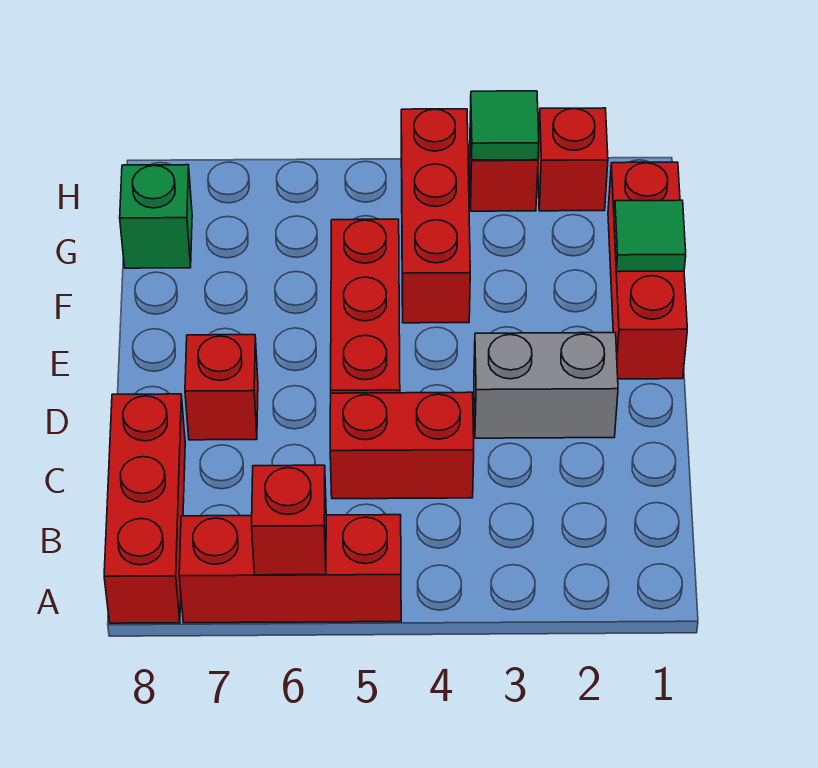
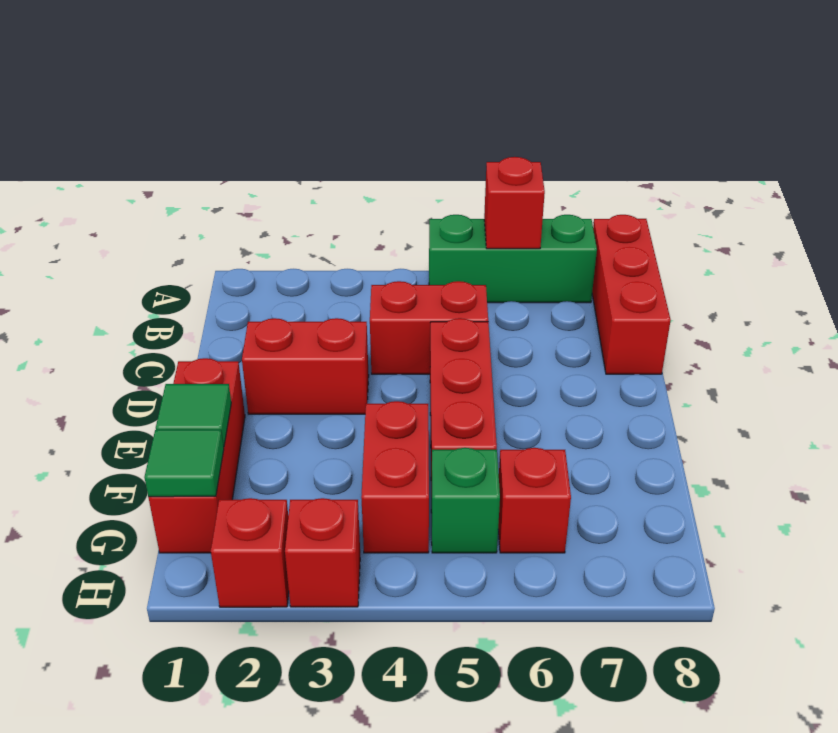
red 1x3 brick [179,515,401,623] -> green 1x3 brick [429,215,597,303]
grey 1x2 brick [474,333,618,438] -> red 1x2 brick [242,318,369,414]
red 1x1 brick [185,335,258,440] -> red 1x1 brick moved to [498,448,571,553]
red 1x3 brick [401,109,470,323] -> red 1x2 brick [361,401,429,553]
green 1x1 brick [120,165,192,268] -> green 1x1 brick moved to [431,448,500,553]
green 1x1 tile [471,91,539,160] -> green 1x1 tile moved to [144,430,224,497]

